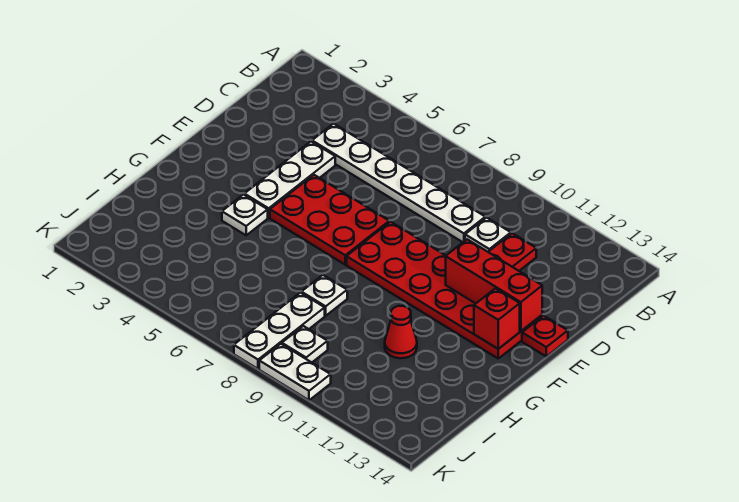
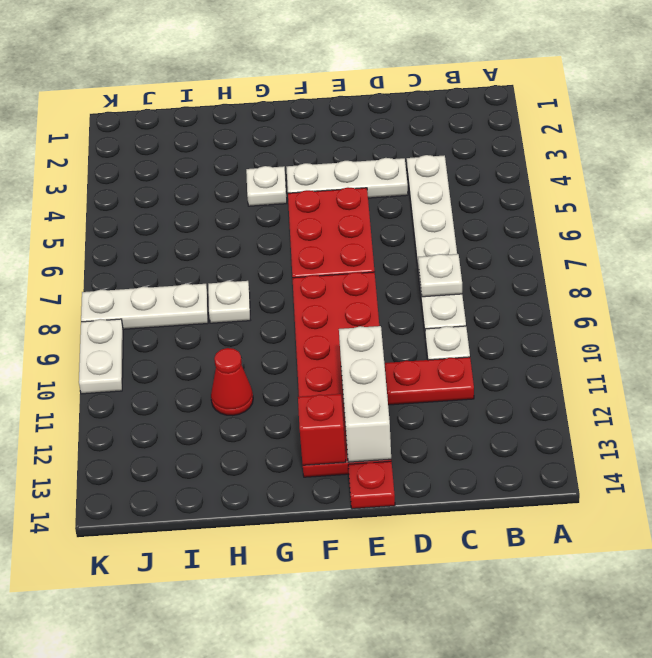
red 1x3 brick [446,239,542,331] -> white 1x3 brick [339,326,391,462]
white 1x1 plate [282,326,328,362] -> white 1x1 plate moved to [418,254,462,297]

